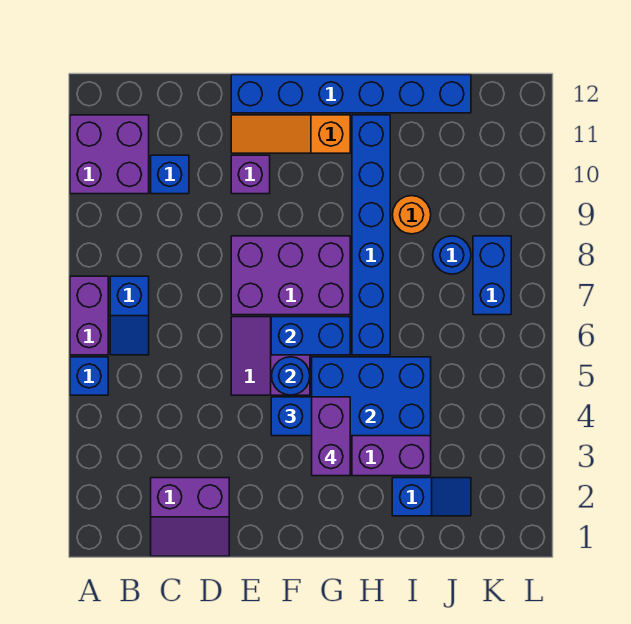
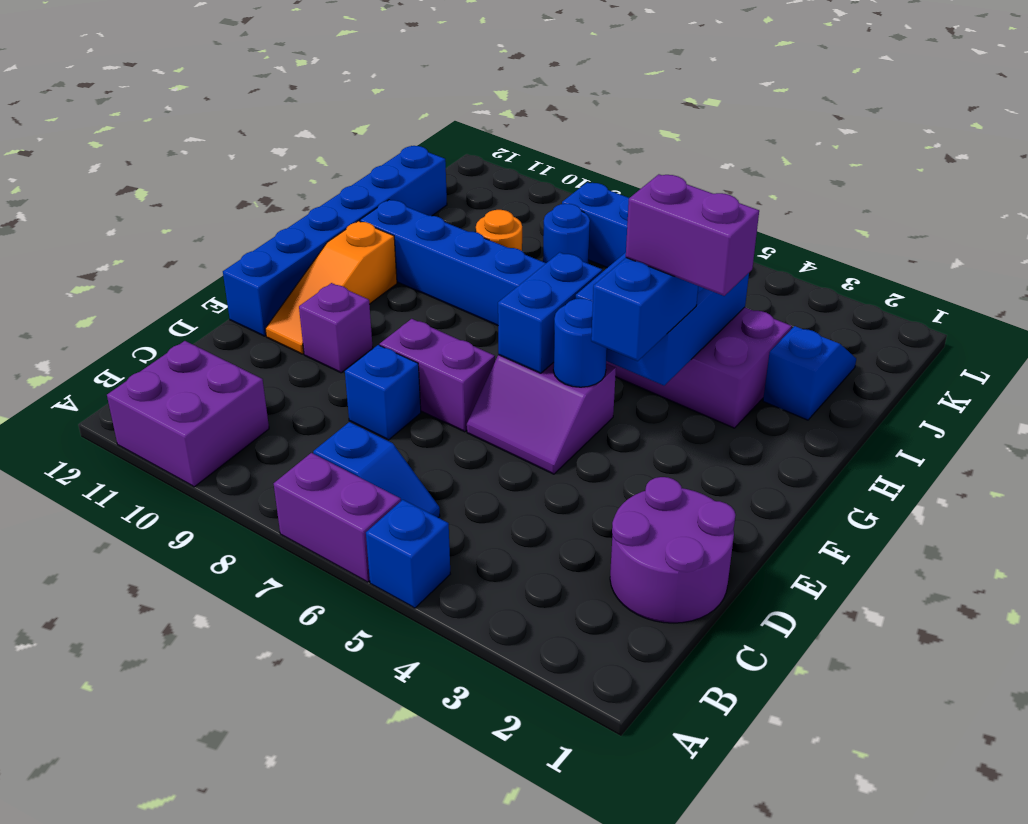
purple 2x2 slope [151,478,229,556] -> purple 2x2 round brick [610,477,735,623]
blue 1x1 brick [151,155,189,194] -> blue 1x1 brick moved to [345,345,421,440]
purple 2x3 brick [231,236,350,315] -> purple 1x2 brick [380,319,495,432]

